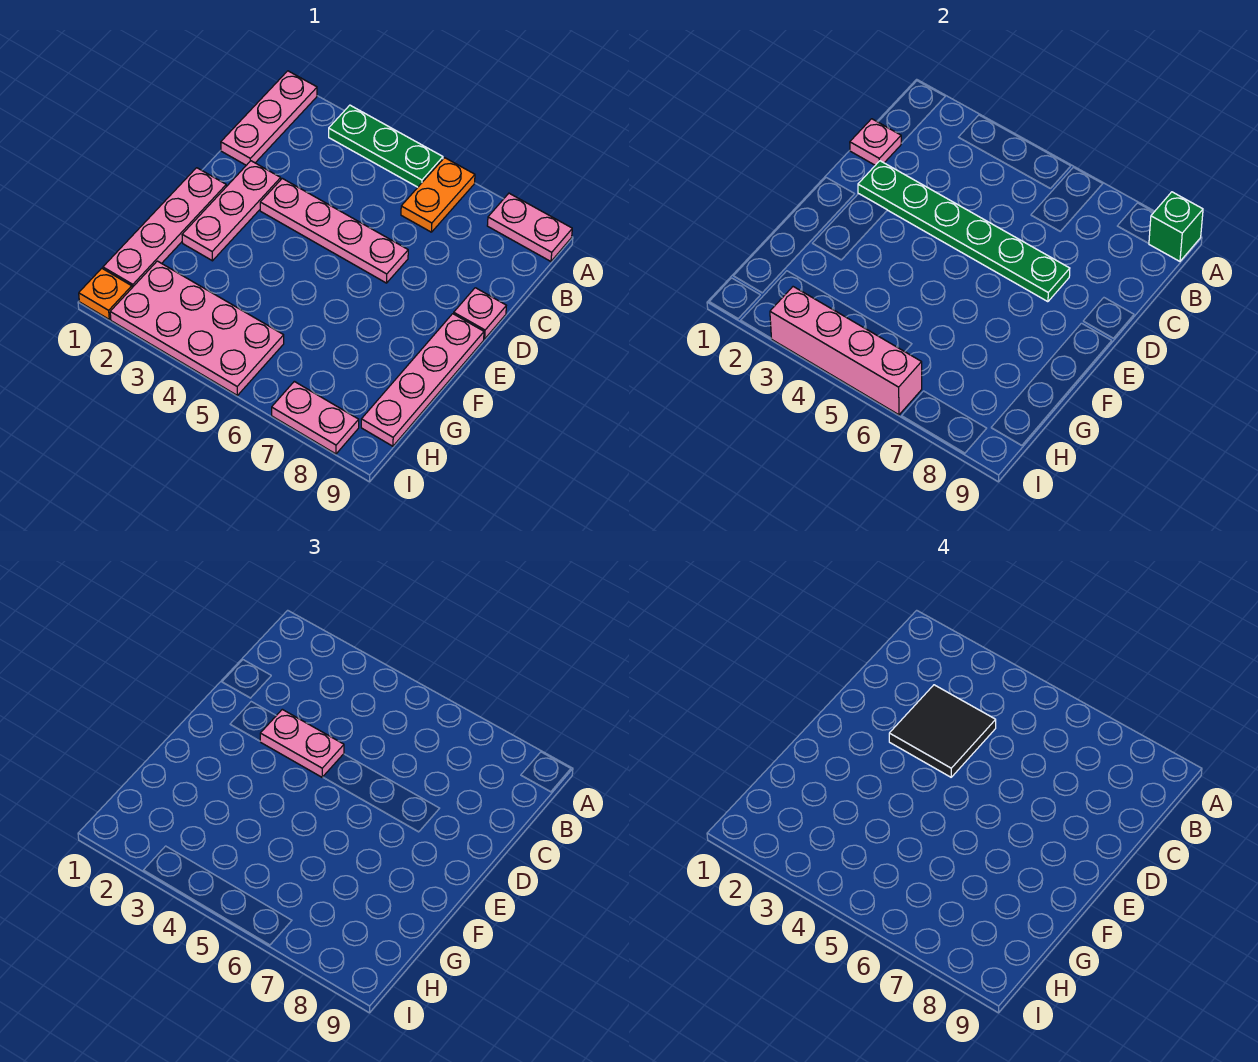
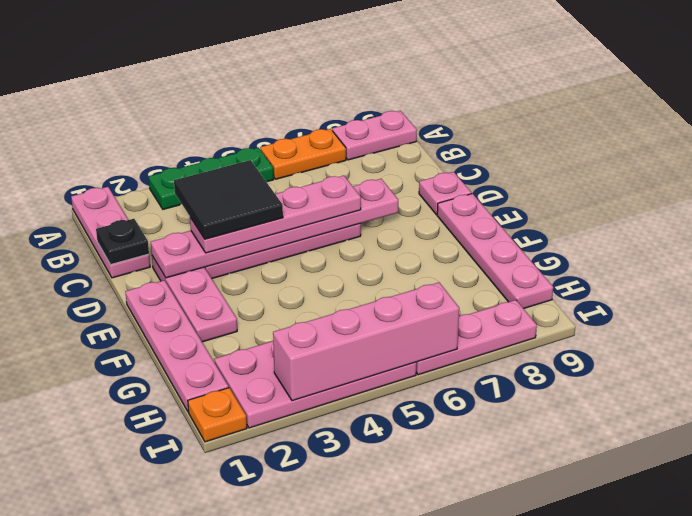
orange 1x2 plate [401,158,475,232] -> orange 1x2 plate turned to [260,129,346,179]
green 1x1 brick [1149,192,1203,261] -> none
pink 1x1 plate [850,119,901,165] -> black 1x1 plate [96,219,149,265]
green 1x6 plate [858,161,1070,302] -> pink 1x6 plate [151,179,398,278]
pink 1x2 plate [260,709,344,777] -> pink 1x4 plate [190,175,361,253]
pink 1x2 plate [272,381,359,454] -> pink 1x3 plate [416,300,537,375]

